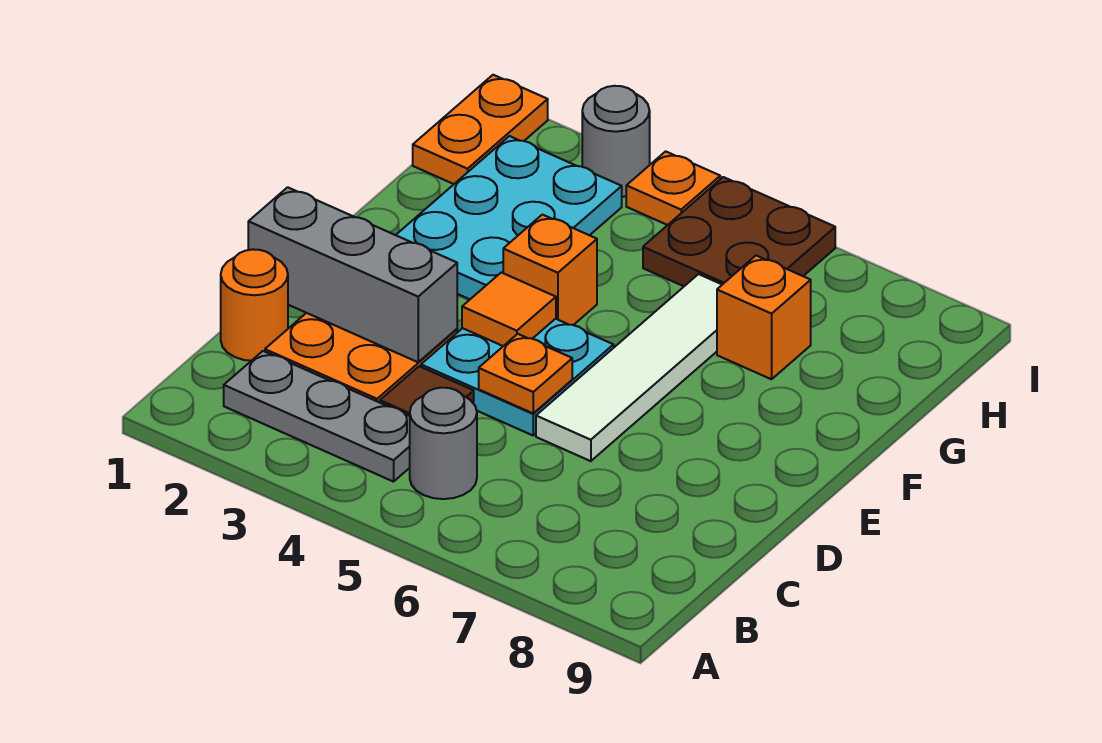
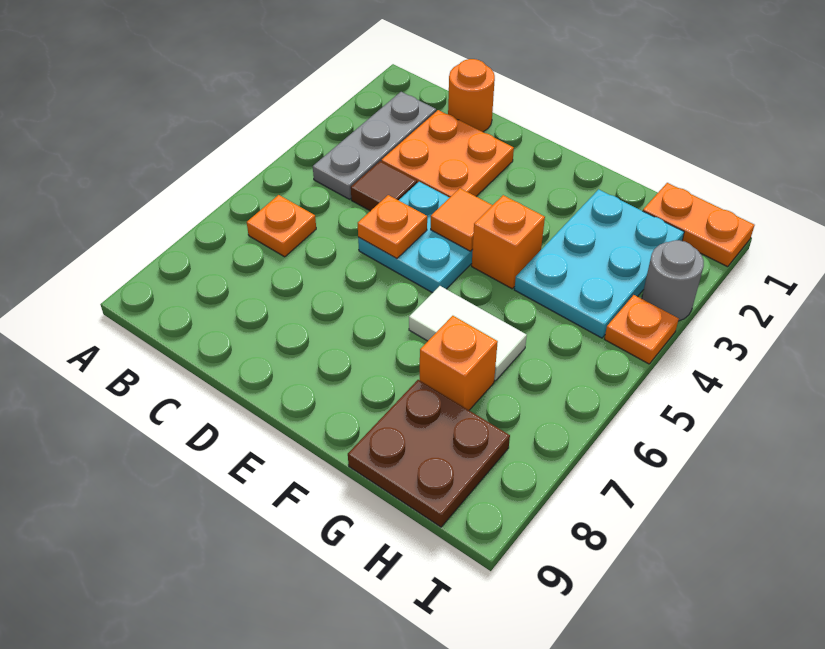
grey 1x1 round brick [410,388,477,499] -> none
none -> orange 1x1 plate [247,195,316,257]
grey 1x3 brick [248,187,457,362] -> none
white 1x4 tile [536,274,722,461] -> white 1x2 tile [409,286,527,381]
cyan 2x3 plate [396,136,622,299] -> cyan 2x3 plate turned to [514,189,684,338]
brown 2x2 plate [643,177,835,286] -> brown 2x2 plate moved to [348,380,510,527]

